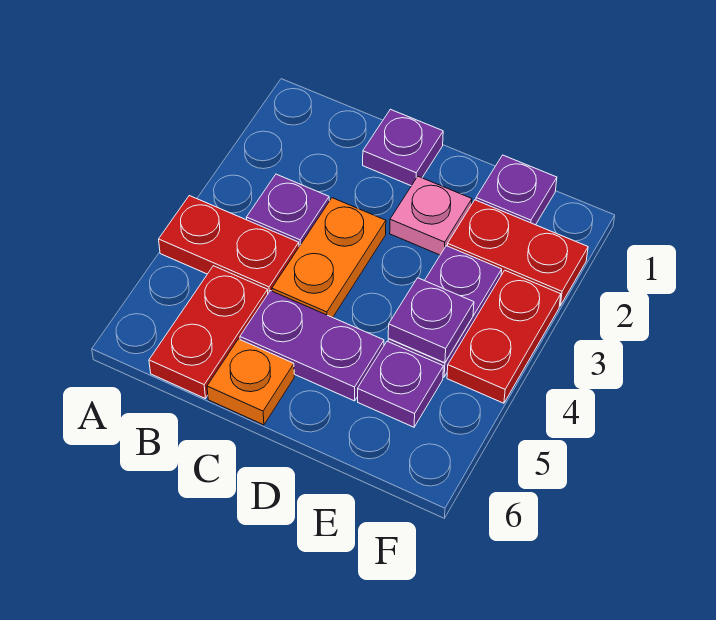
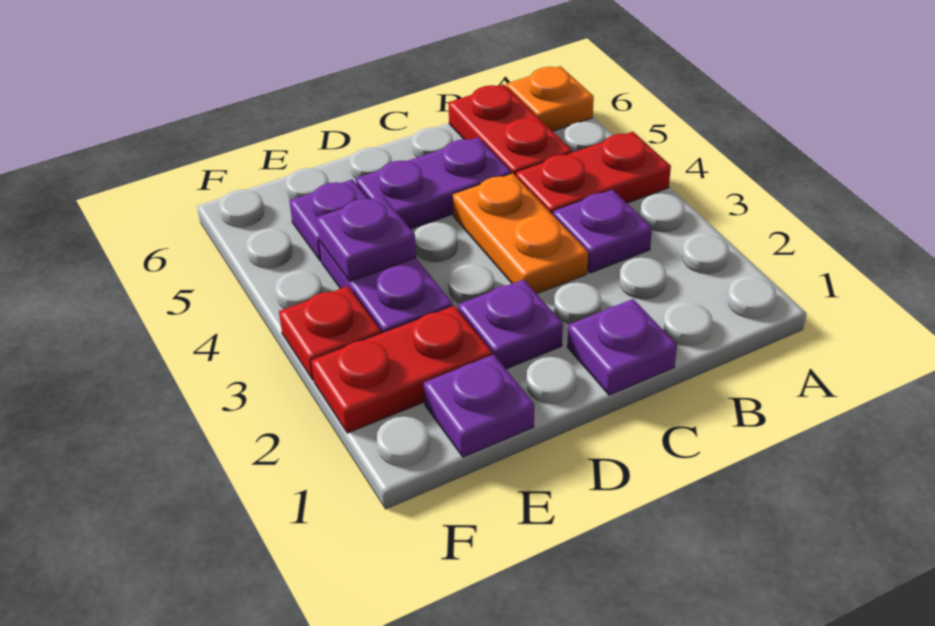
orange 1x1 plate [207,339,294,425] -> orange 1x1 plate moved to [507,66,594,131]
pink 1x1 plate [390,176,472,255] -> purple 1x1 plate [458,279,563,369]
red 1x2 plate [447,270,561,403] -> red 1x1 plate [279,286,381,380]

